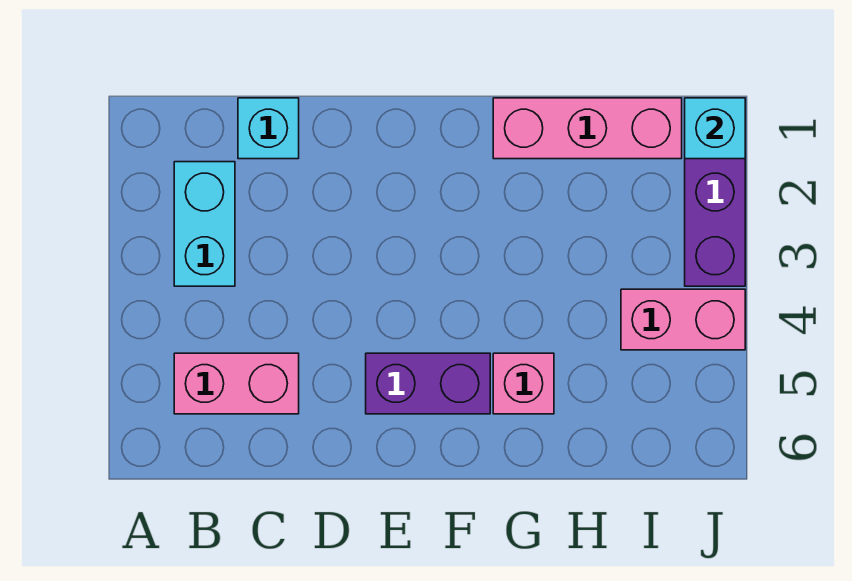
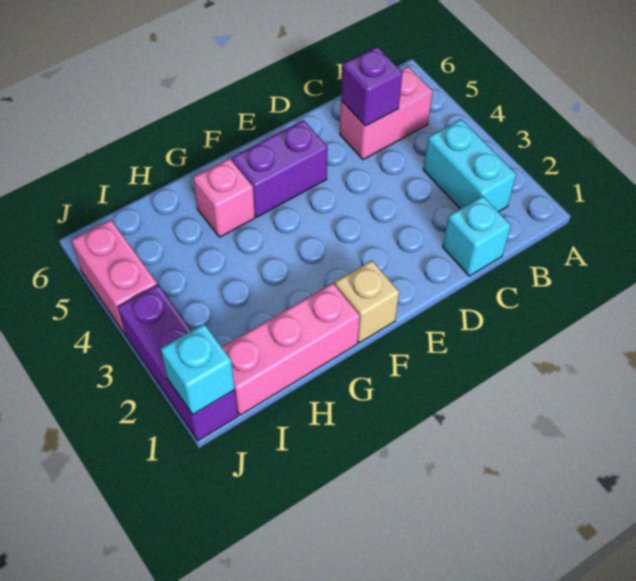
none -> purple 1x1 brick [341,47,403,126]
none -> tan 1x1 brick [335,260,399,343]
pink 1x2 brick [621,289,745,350] -> pink 1x2 brick turned to [72,220,157,334]

